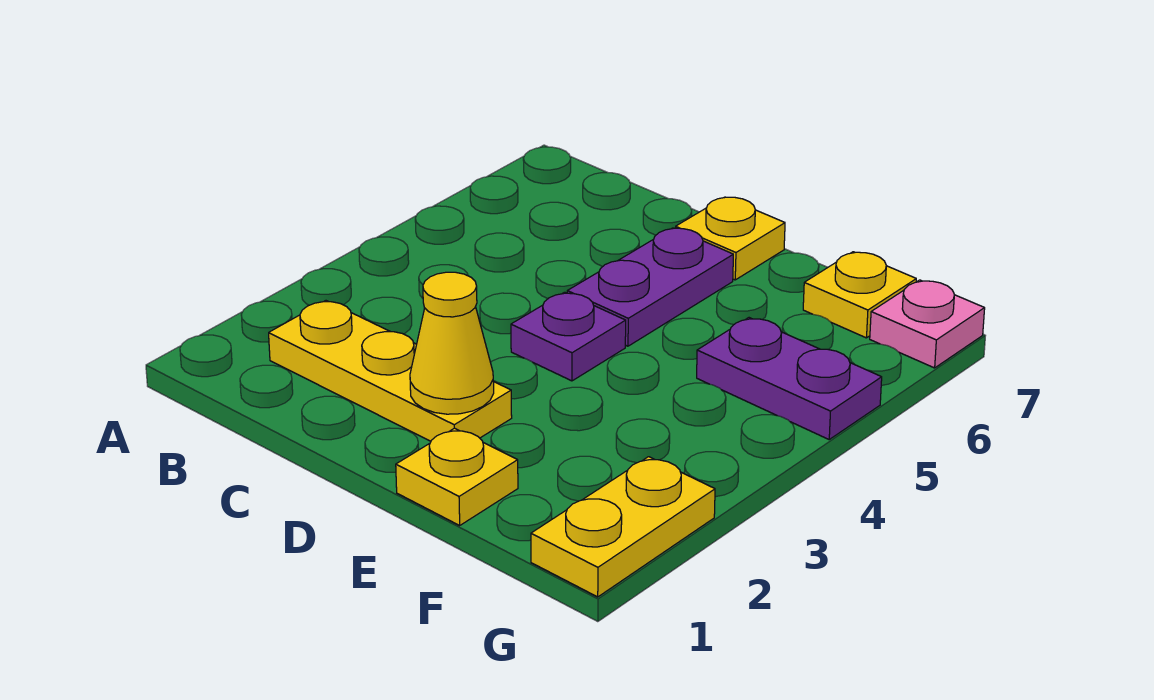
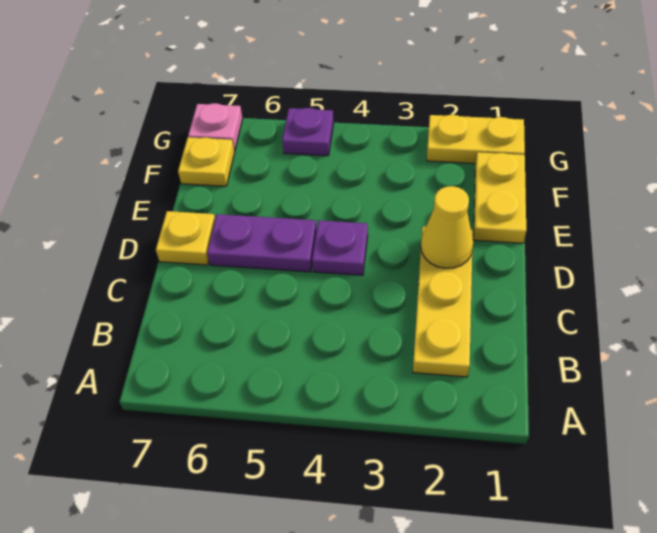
yellow 1x1 plate [396,428,518,525] -> yellow 1x2 plate [474,152,526,243]
purple 1x2 plate [697,318,882,439] -> purple 1x1 plate [282,108,334,156]

